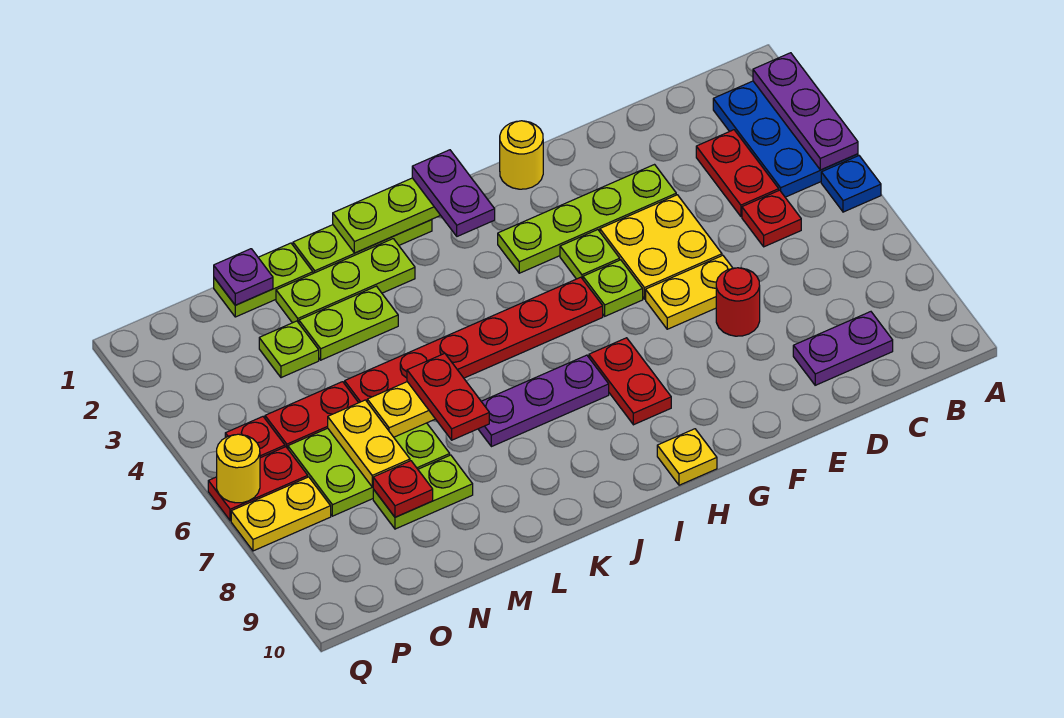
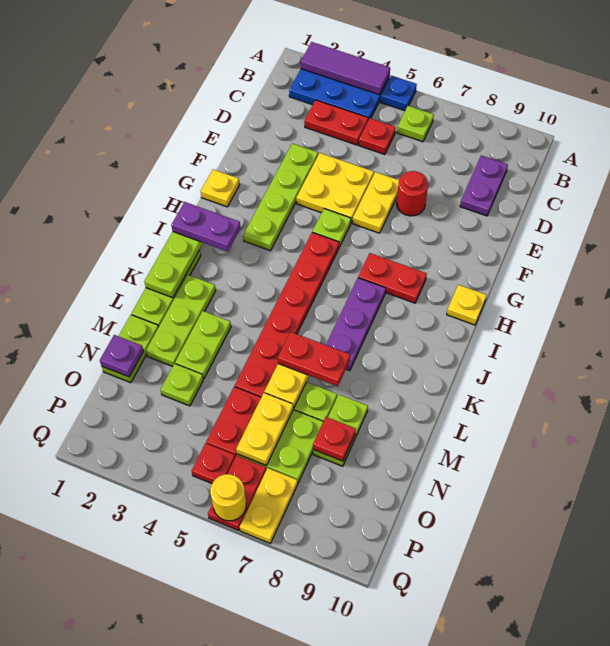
purple 1x3 plate [753,53,858,170] -> purple 1x3 tile [301,42,390,95]
yellow 1x1 round brick [500,121,543,189] -> yellow 1x1 plate [201,169,240,207]
lime 1x1 plate [560,230,620,279] -> lime 1x1 plate moved to [397,106,434,142]
yellow 1x2 plate [328,400,410,487] -> yellow 1x2 plate turned to [236,393,293,466]

